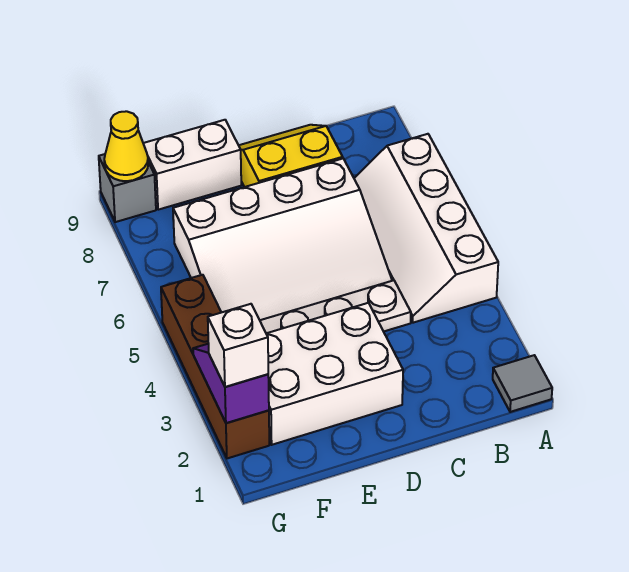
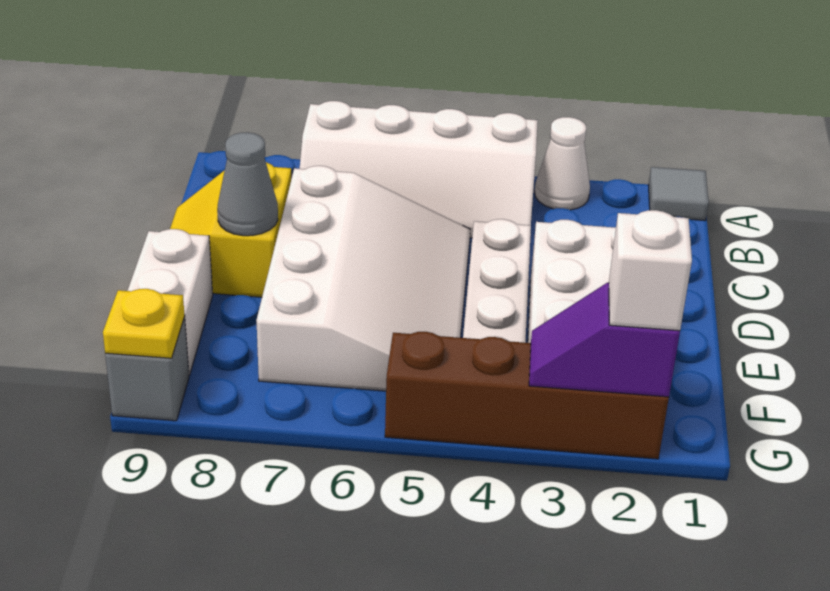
none -> white 1x1 cone [535,117,590,210]
none -> grey 1x1 cone [217,132,278,236]
yellow 1x1 cone [104,111,148,181] -> yellow 1x1 plate [103,289,185,358]

